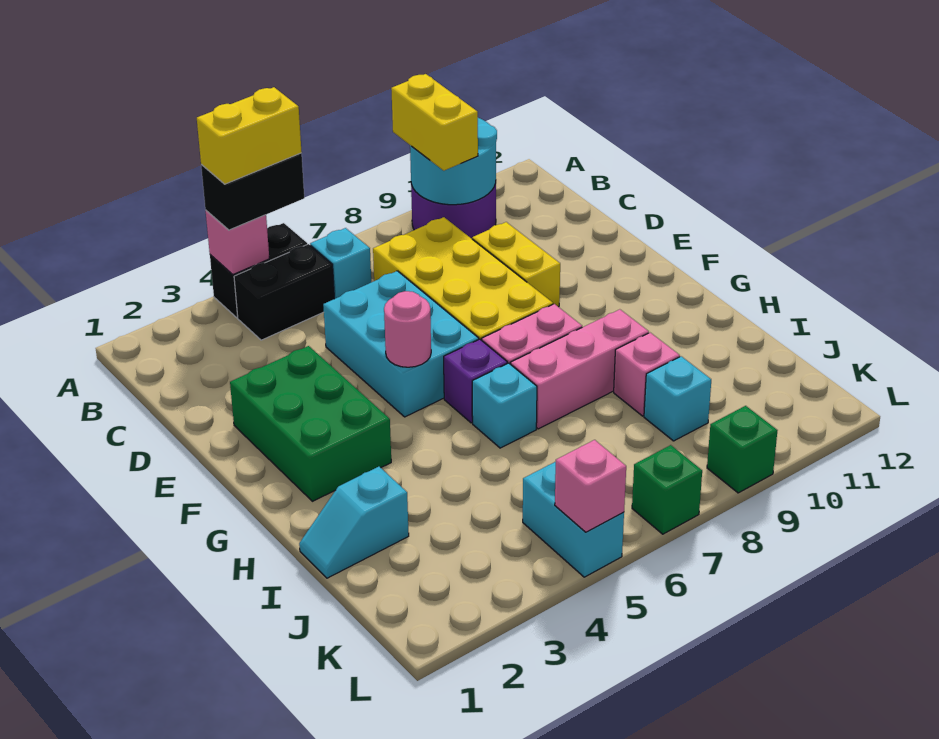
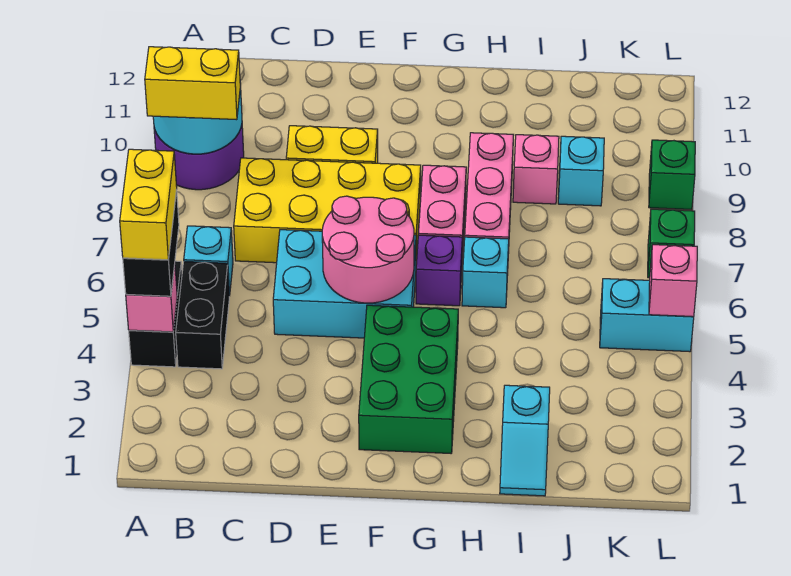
green 2x3 brick [230,346,391,501] -> green 2x3 brick turned to [359,305,458,453]
pink 1x1 round brick [384,291,431,367] -> pink 2x2 round brick [322,196,414,303]

